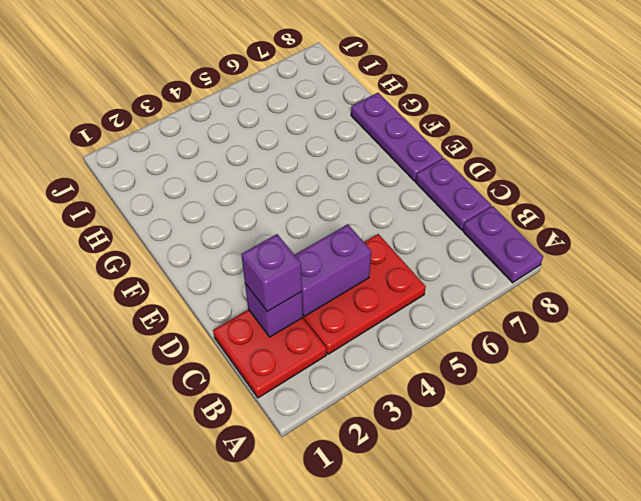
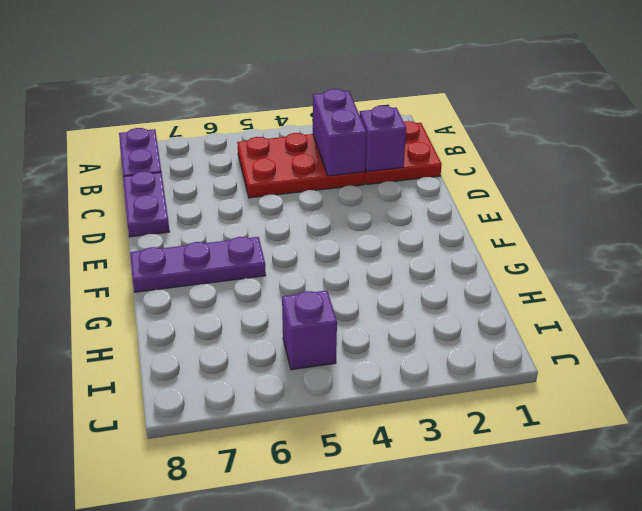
purple 1x1 brick [241,234,302,312] -> purple 1x1 brick moved to [282,291,337,370]
purple 1x2 brick [295,224,371,316] -> purple 1x2 brick turned to [313,89,367,176]
purple 1x3 plate [351,93,443,181] -> purple 1x3 plate turned to [130,237,266,292]

